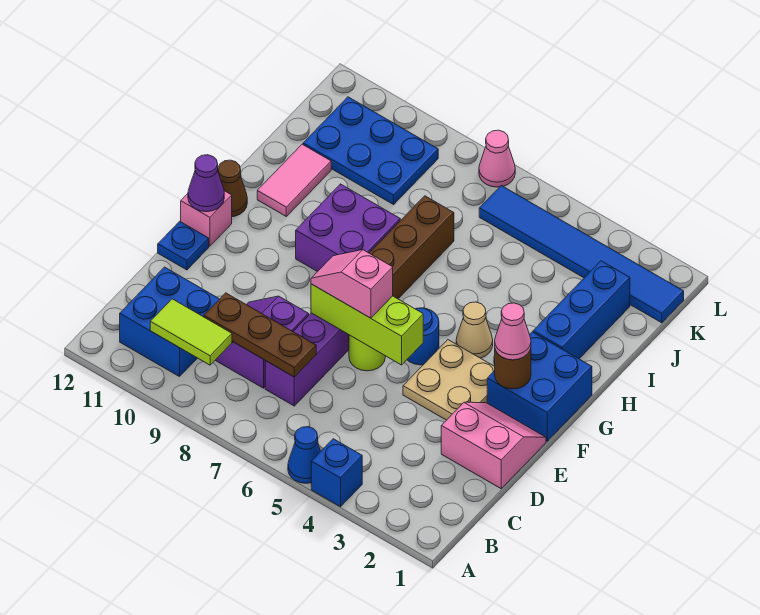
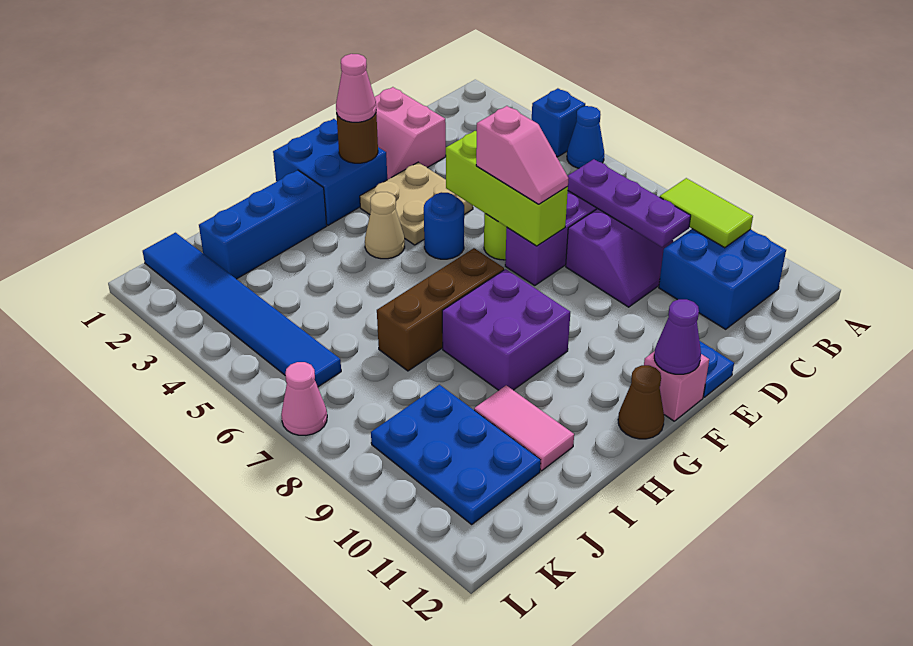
brown 1x3 plate [204,293,316,377] -> purple 1x3 plate [568,159,691,247]
pink 1x2 tile [257,144,331,216] -> pink 1x2 tile turned to [474,385,574,471]

